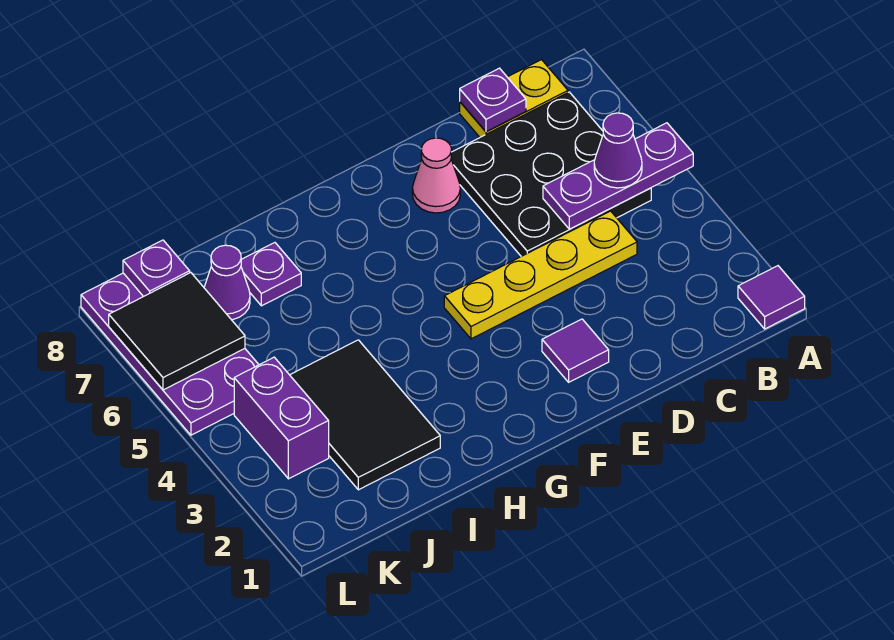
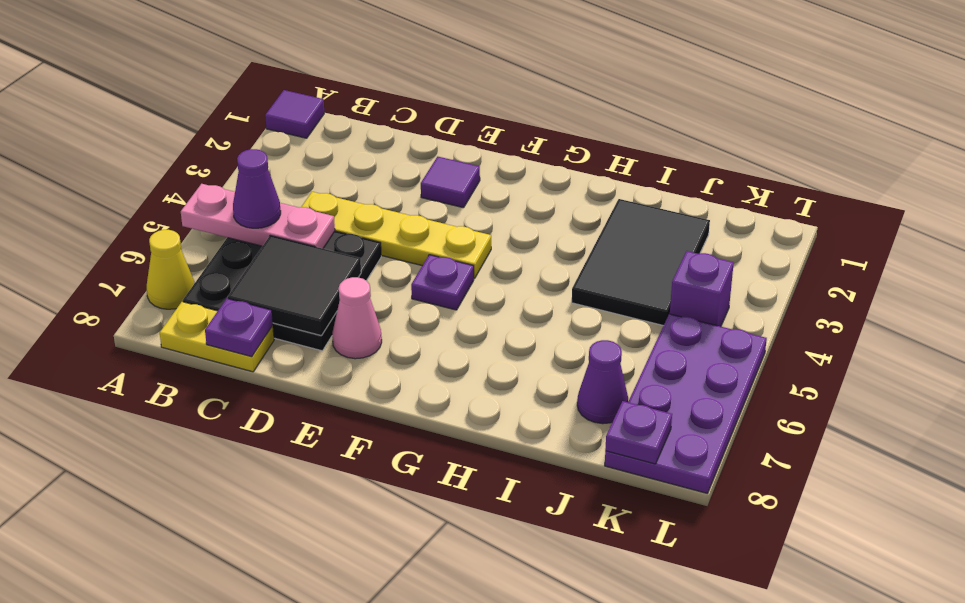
purple 1x3 plate [543,123,693,229] -> pink 1x3 plate [181,184,335,249]
none -> yellow 1x1 cone [147,230,194,309]
purple 1x1 plate [241,243,301,306] -> purple 1x1 plate moved to [411,255,474,310]
purple 1x2 brick [234,357,329,479] -> purple 1x1 brick [670,251,734,326]
black 2x2 tile [109,273,245,390] -> black 2x2 tile moved to [228,236,361,336]

